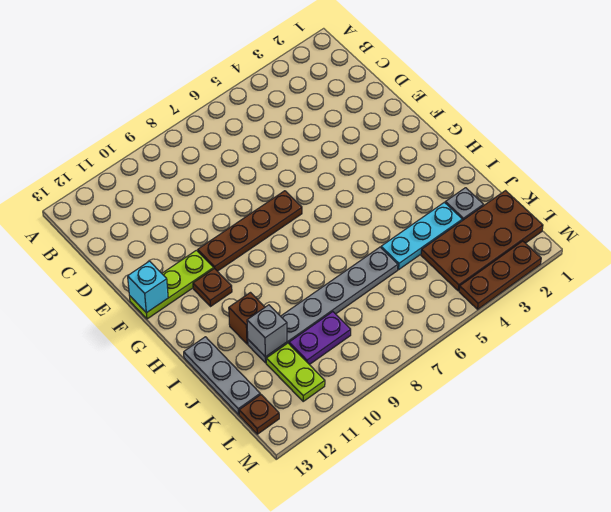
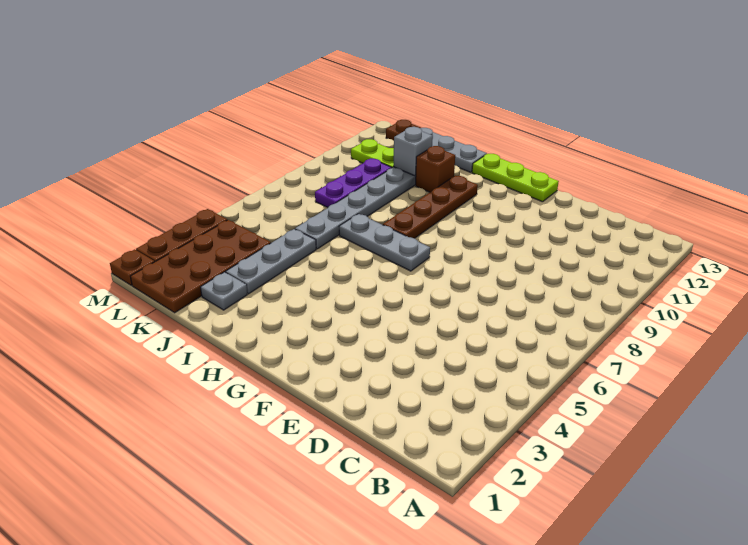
brown 1x4 plate [198,191,302,271] -> brown 1x4 plate moved to [383,175,478,238]
lime 1x3 plate [129,250,214,319] -> lime 1x3 plate turned to [472,154,559,202]
cyan 1x1 brick [128,261,168,313] -> none
none -> grey 1x3 plate [339,214,430,271]
brown 1x1 plate [193,268,232,307] -> brown 1x1 plate moved to [110,249,155,285]
cyan 1x3 plate [381,202,462,269] -> grey 1x3 plate [226,229,316,294]
purple 1x2 plate [289,312,351,365] -> purple 1x3 plate [315,159,391,207]

